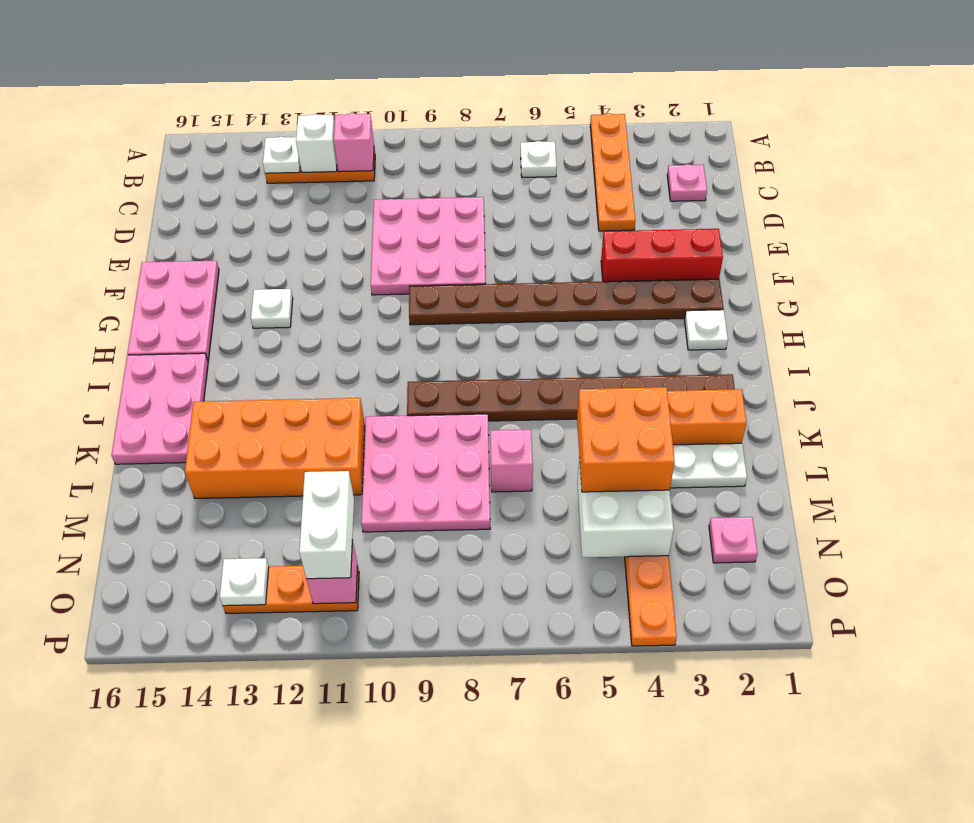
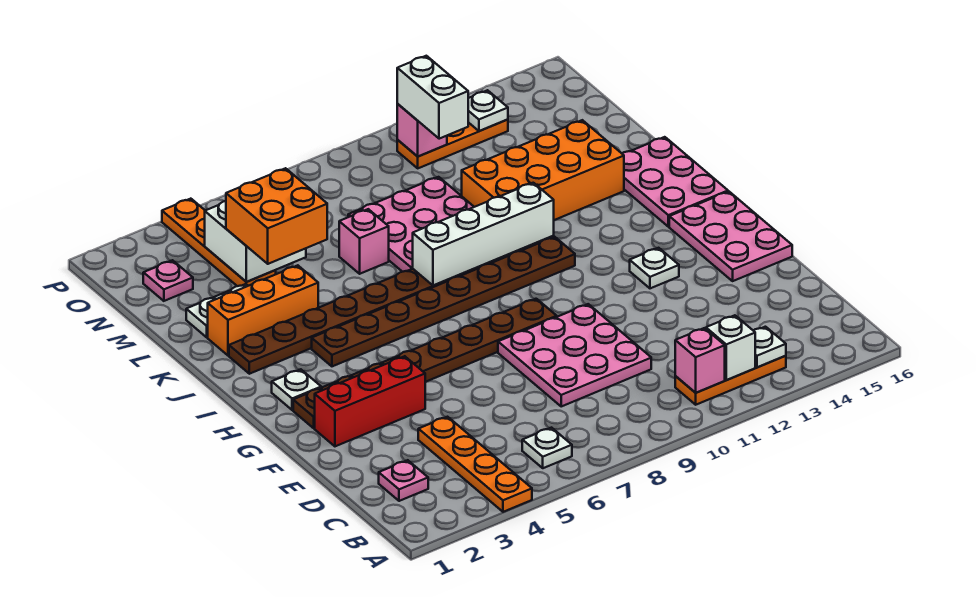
none -> brown 1x8 plate [312,237,575,366]
none -> white 1x4 brick [413,183,554,286]

